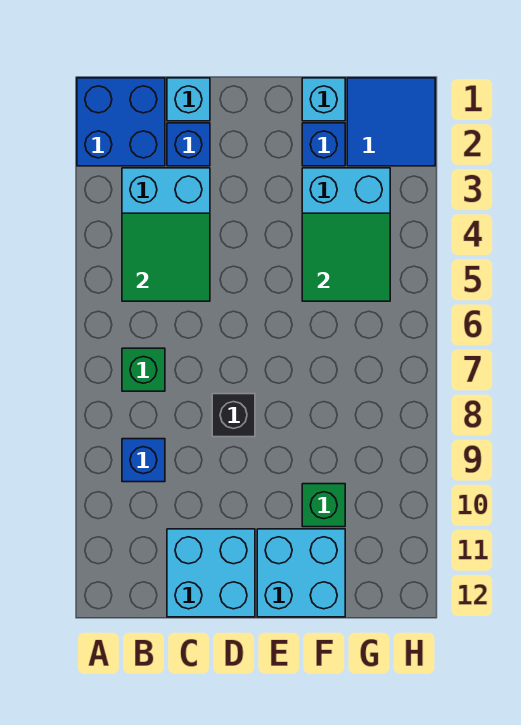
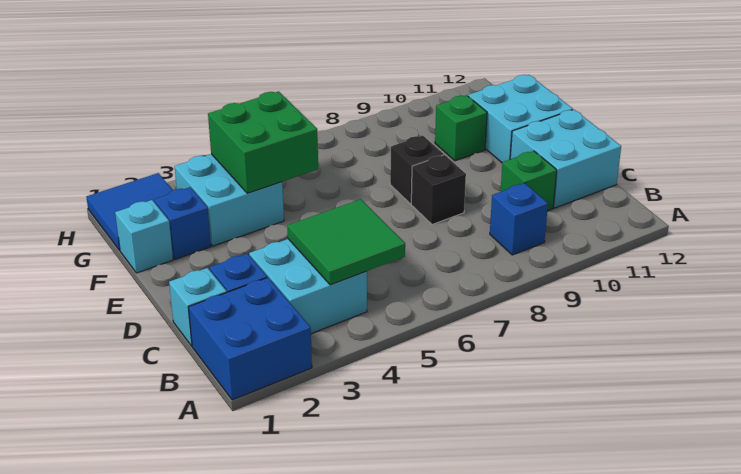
green 1x1 brick [122,348,165,391] -> green 1x1 brick moved to [501,151,557,211]
none -> black 1x1 brick [390,136,443,204]
green 2x2 tile [302,213,390,301] -> green 2x2 brick [208,91,318,193]

